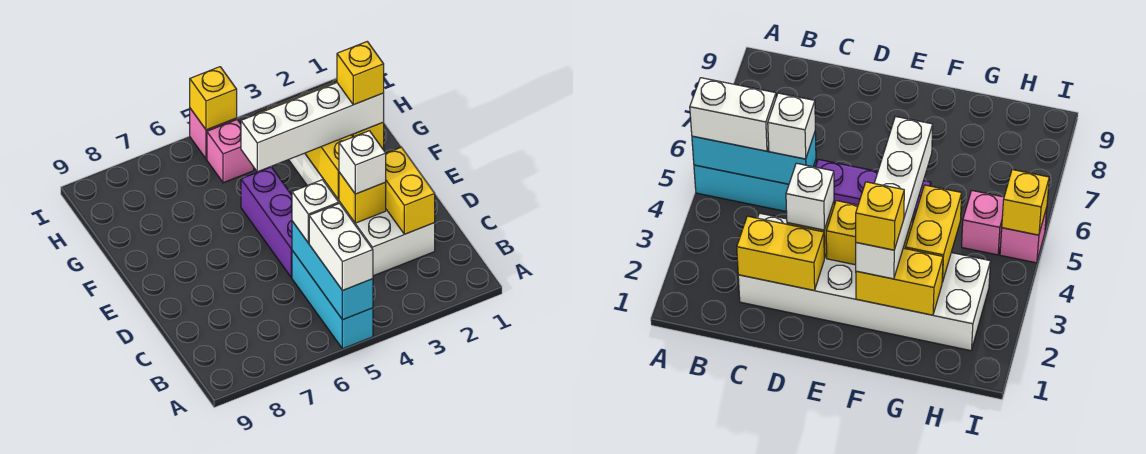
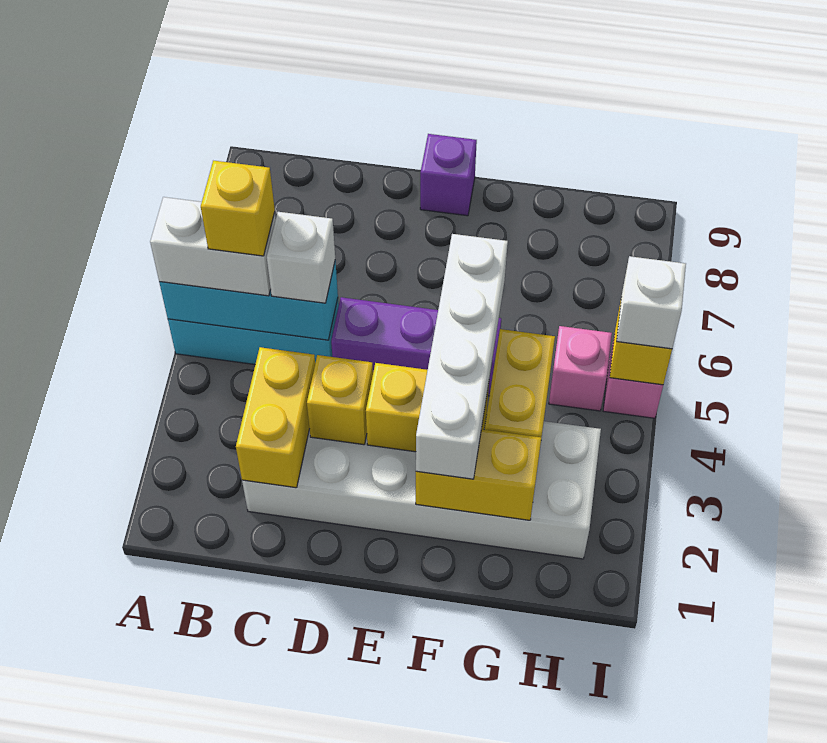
yellow 1x2 brick [386,147,435,234] -> yellow 1x2 brick turned to [236,347,315,488]
white 1x1 brick [339,131,386,194] -> white 1x1 brick moved to [617,256,686,349]
none -> purple 1x1 brick [420,134,477,216]
yellow 1x1 brick [337,42,384,105] -> yellow 1x1 brick moved to [201,161,275,256]

